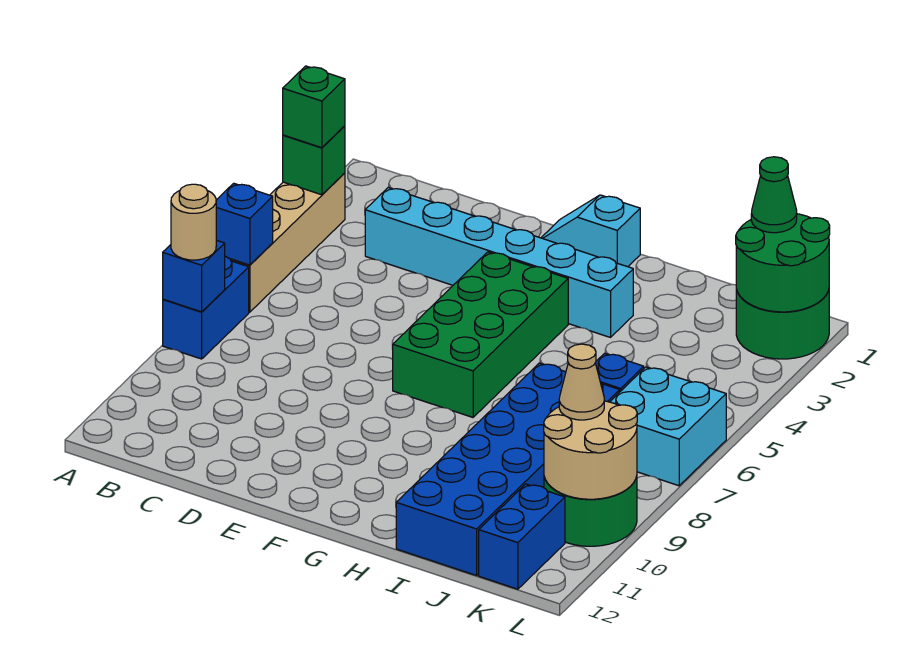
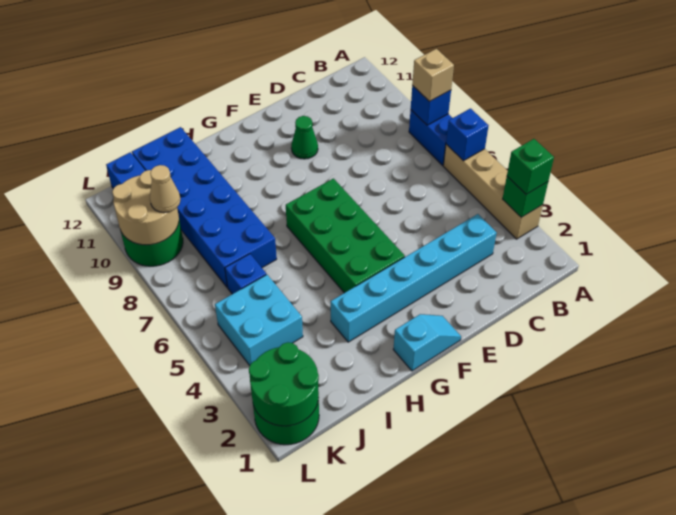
tan 1x1 round brick [171,184,216,260] -> tan 1x1 brick [412,49,454,102]
green 1x1 cone [751,157,797,233] -> green 1x1 cone moved to [291,116,318,159]
cyan 2x2 brick [610,367,726,486] -> cyan 2x2 brick moved to [215,275,303,365]

